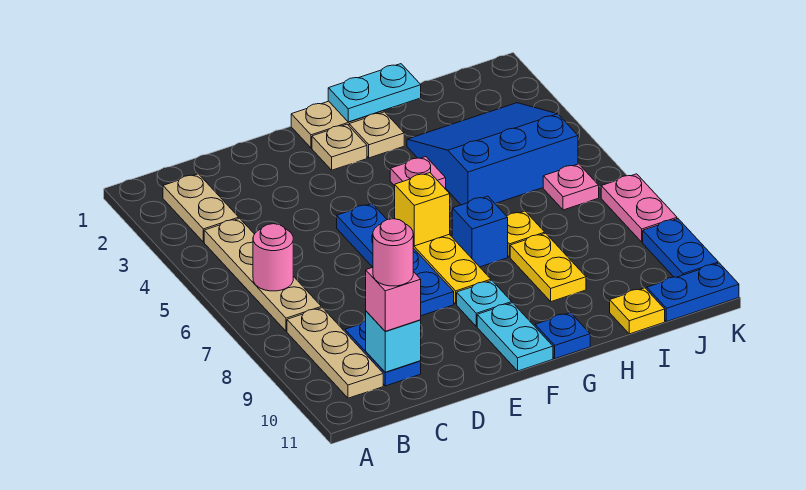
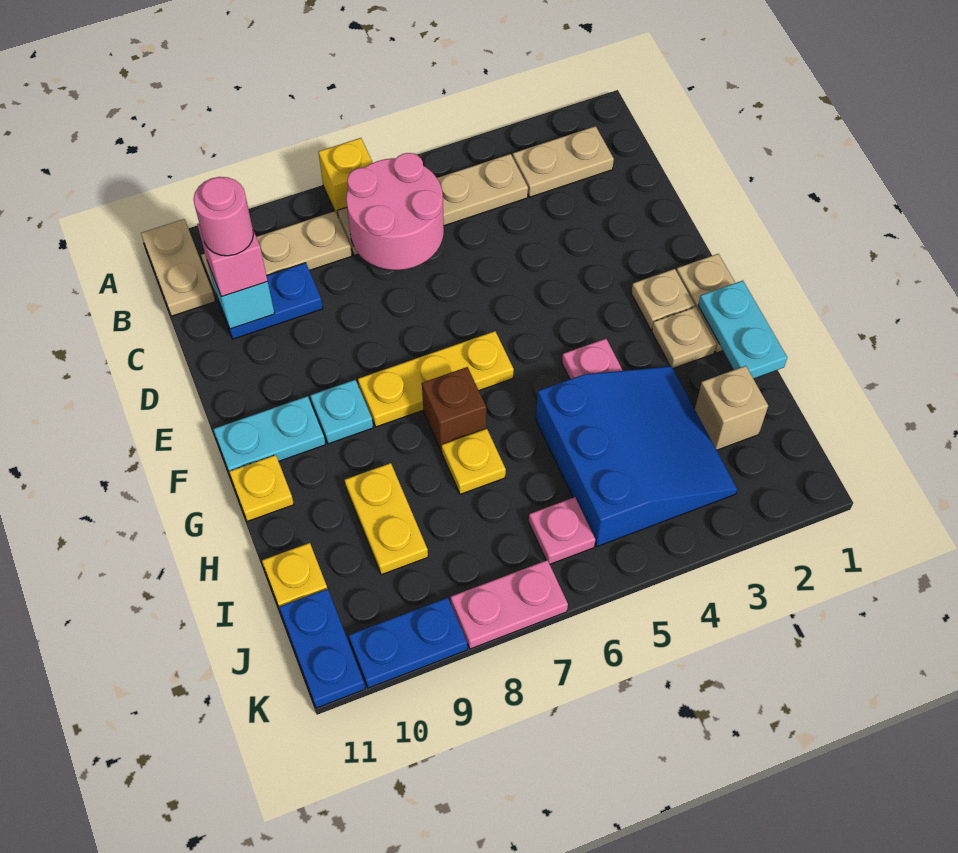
none -> tan 1x2 plate [141,219,215,316]
pink 1x1 round brick [253,224,293,291] -> pink 2x2 round brick [346,153,444,270]
blue 1x4 plate [337,204,454,316] -> none
yellow 1x1 brick [395,173,450,246] -> yellow 1x1 brick moved to [319,138,373,216]
blue 1x1 brick [452,196,508,267] -> brown 1x1 brick [422,367,486,452]
blue 1x1 plate [535,313,590,359] -> yellow 1x1 plate [229,455,294,521]
yellow 1x2 plate [510,233,586,302] -> yellow 1x2 plate turned to [345,463,428,575]
none -> tan 1x1 brick [695,366,768,450]

